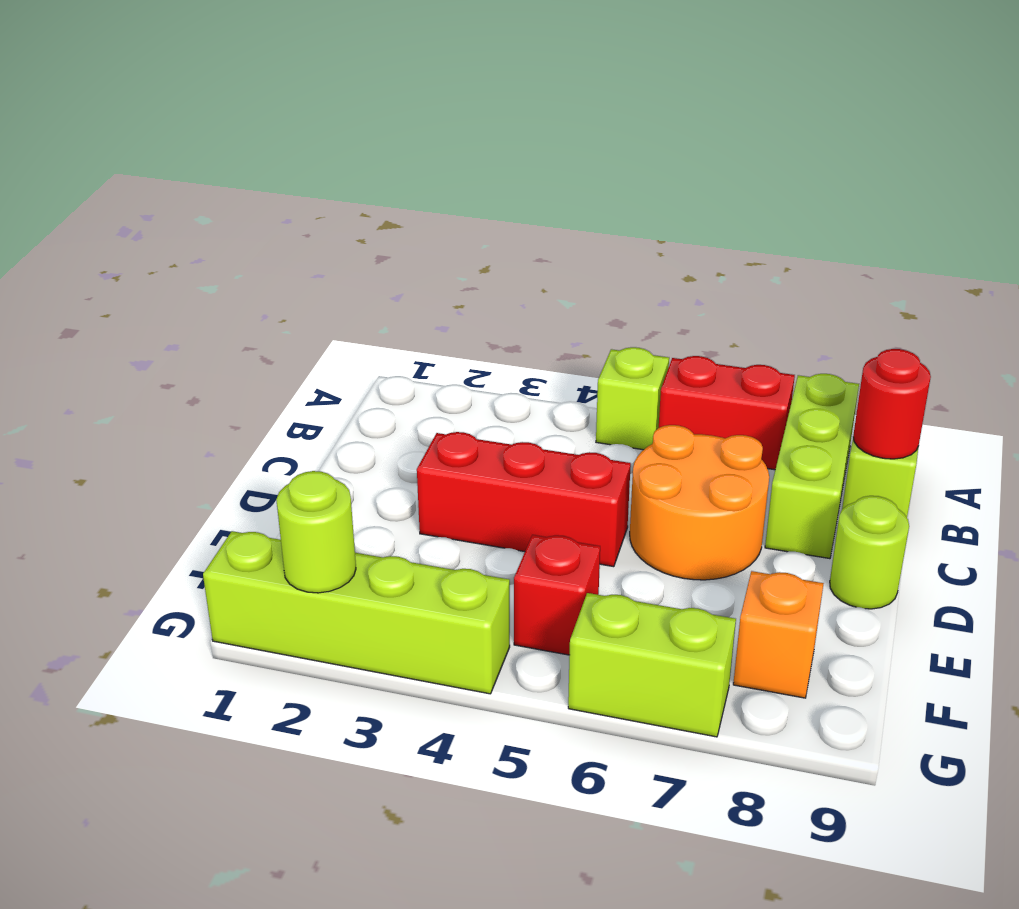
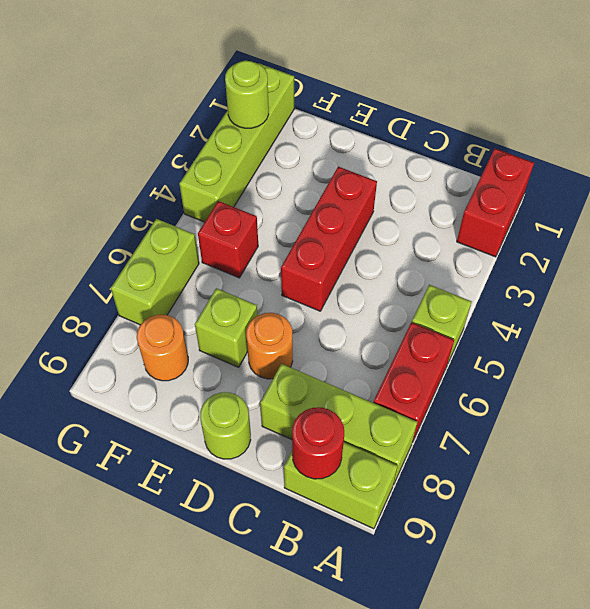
none -> red 1x2 brick [457,149,534,257]
orange 2x2 round brick [630,425,769,580] -> orange 1x1 round brick [246,313,293,379]
none -> lime 1x1 brick [195,288,258,367]
orange 1x1 brick [733,571,824,698] -> orange 1x1 round brick [137,315,188,381]

